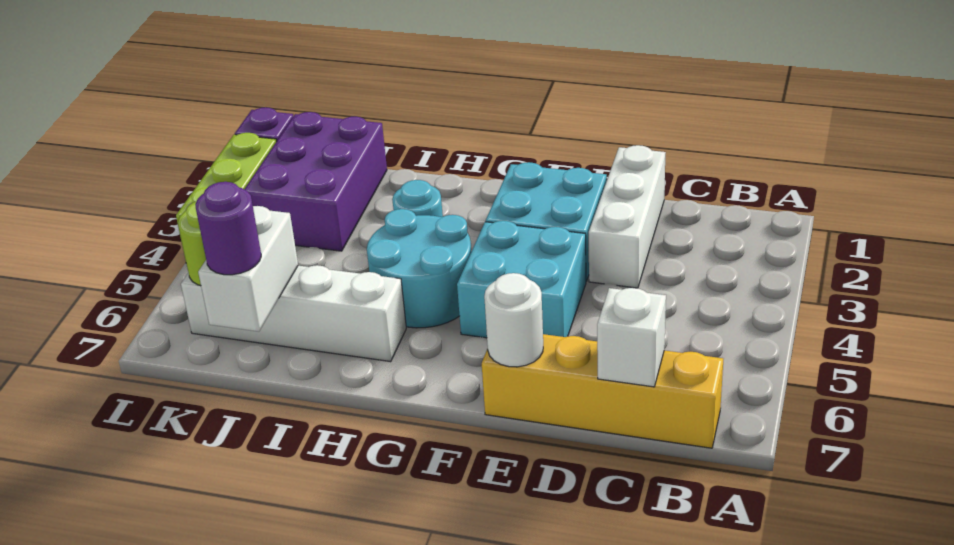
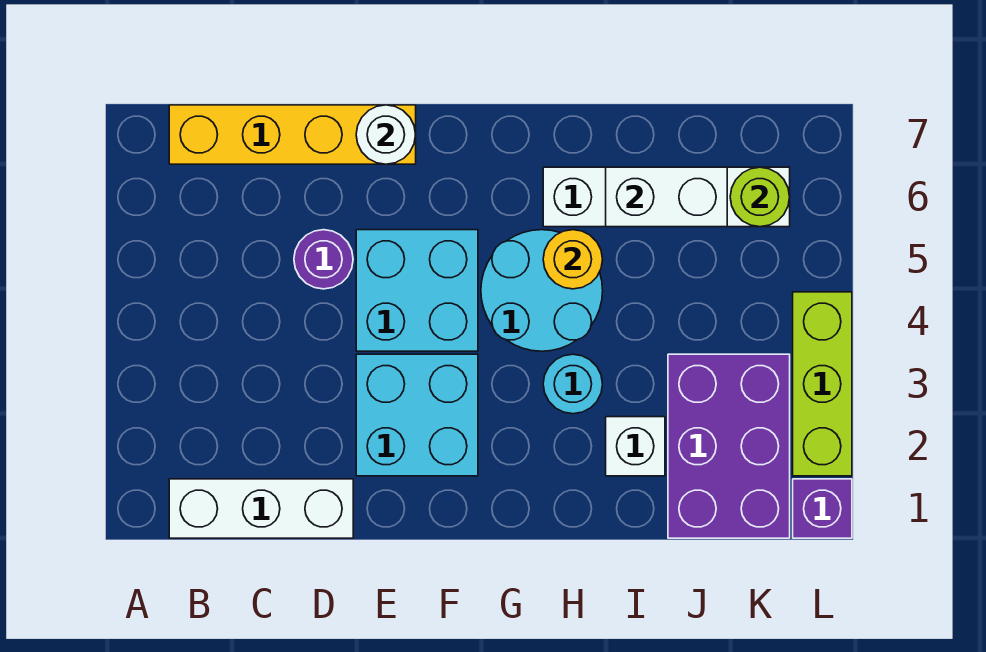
white 1x1 brick [597,288,666,387] -> white 1x1 brick moved to [606,417,665,476]
white 1x3 brick [589,145,666,288] -> white 1x3 brick turned to [169,479,353,538]
none -> yellow 1x1 round brick [543,230,603,289]
white 1x2 brick [198,206,298,332] -> white 1x2 brick turned to [606,167,727,227]
purple 1x1 round brick [195,182,261,275] -> purple 1x1 round brick moved to [294,230,353,289]

